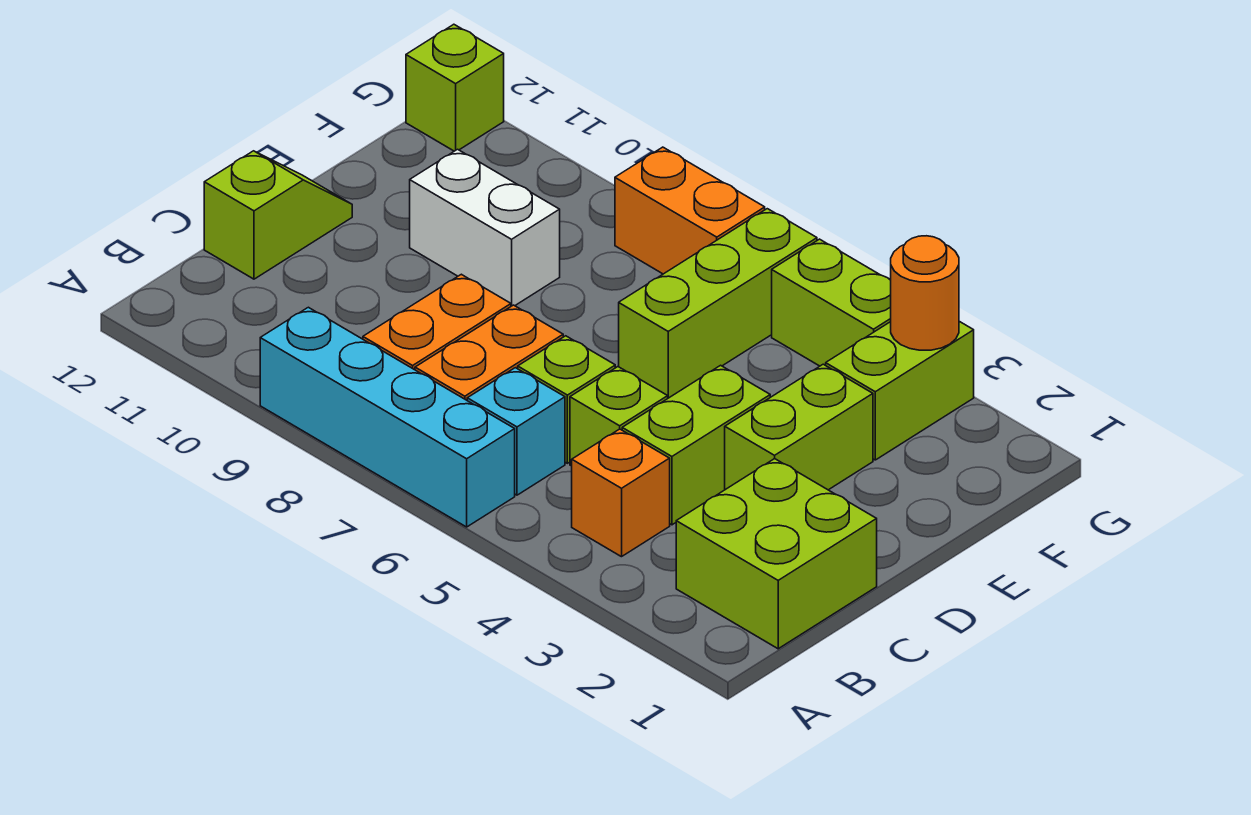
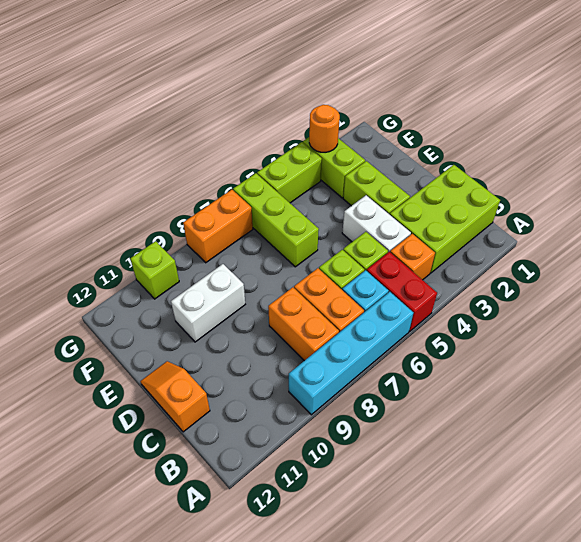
none -> red 1x2 brick [367,252,437,331]
lime 2x2 brick [676,459,877,649] -> lime 2x3 brick [390,165,500,273]
lime 1x2 brick [622,365,770,525] -> white 1x2 brick [342,195,411,252]
lime 1x2 slope [204,151,352,279] -> orange 1x2 slope [141,361,210,432]
lime 1x1 brick [406,24,504,151] -> lime 1x1 brick moved to [130,241,179,299]

